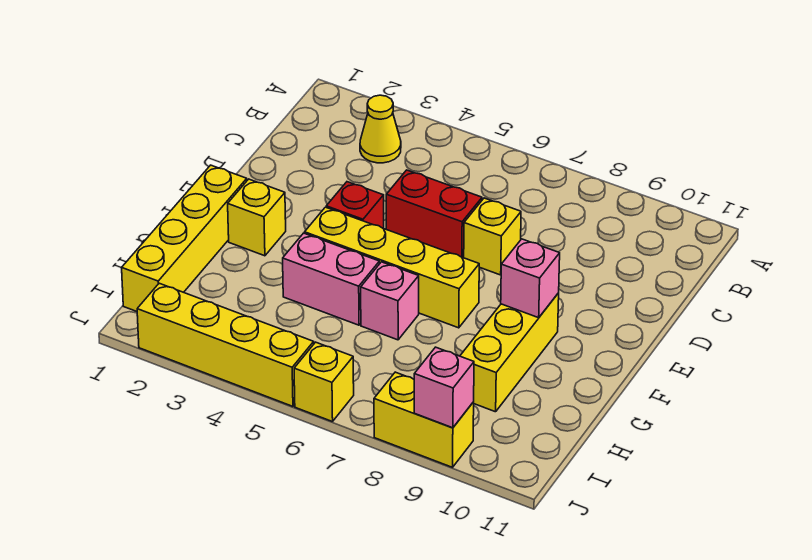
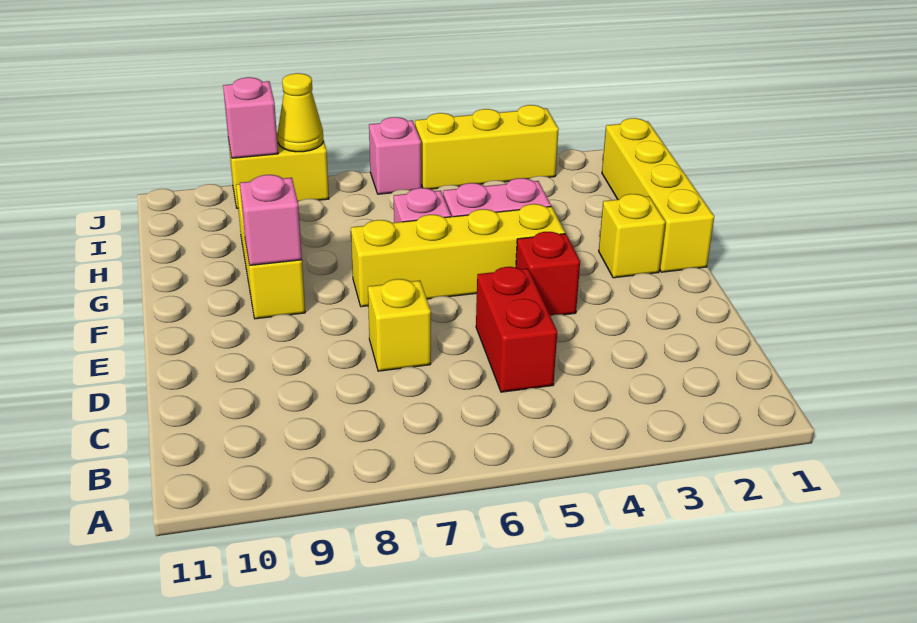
yellow 1x1 cone [360,95,401,163] -> yellow 1x1 cone moved to [277,73,323,152]
red 1x2 brick [386,170,482,258] -> red 1x2 brick turned to [476,267,557,392]
yellow 1x4 brick [137,283,314,406] -> yellow 1x3 brick [415,105,559,189]
yellow 1x1 brick [294,342,354,422] -> pink 1x1 brick [369,117,421,194]

